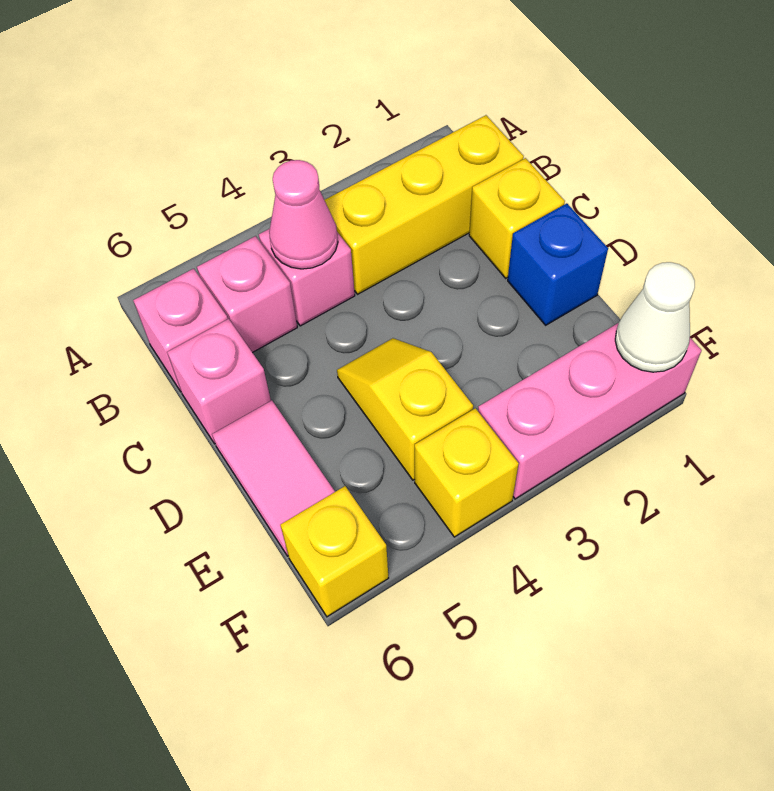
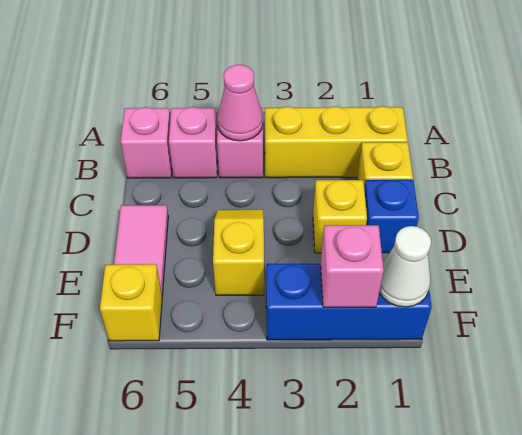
pink 1x1 brick [167,319,271,444] -> pink 1x1 brick moved to [321,225,384,307]
pink 1x3 brick [478,323,702,499] -> blue 1x3 brick [266,264,432,340]
yellow 1x1 brick [415,408,519,537] -> yellow 1x1 brick moved to [313,180,367,253]

